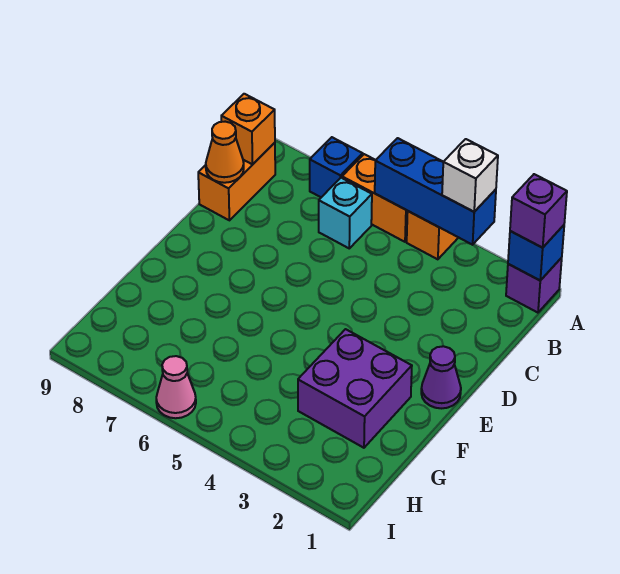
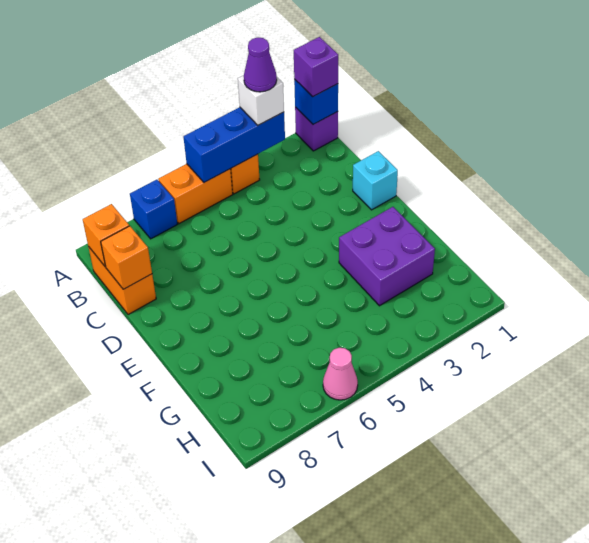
cyan 1x1 brick [319,178,372,248] -> cyan 1x1 brick moved to [353,151,398,210]
orange 1x1 cone [206,122,244,183] -> orange 1x1 brick [101,226,152,289]
purple 1x1 cone [421,346,461,408] -> purple 1x1 cone moved to [244,38,277,92]

